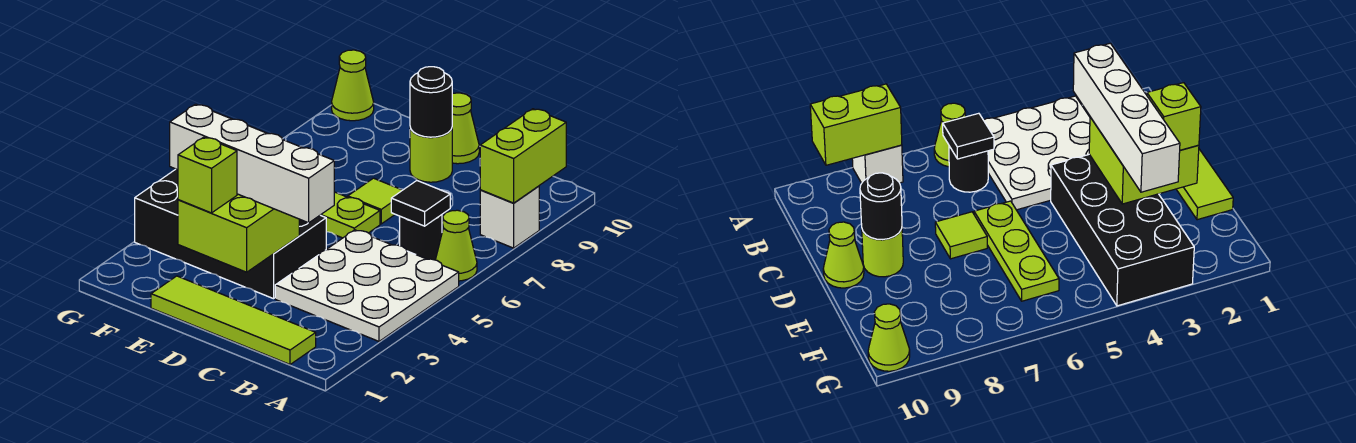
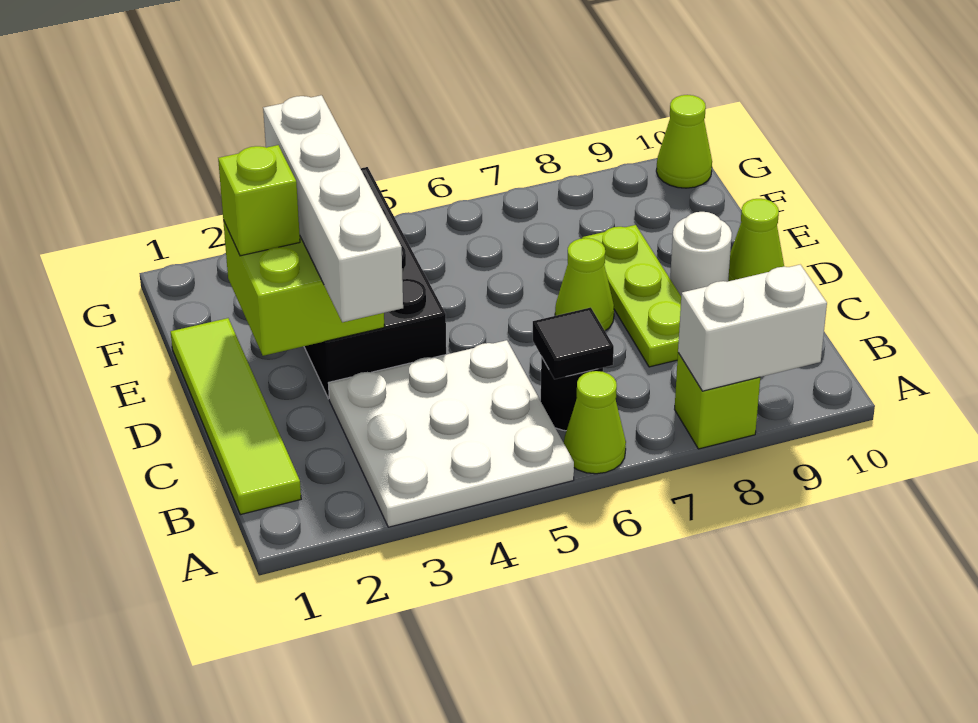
white 1x1 brick [480,186,539,248] -> lime 1x1 brick [675,353,760,449]
lime 1x2 brick [480,109,566,203] -> white 1x2 brick [678,265,827,391]
lime 1x3 plate [321,192,380,238] -> lime 1x3 plate moved to [582,225,681,367]
lime 1x1 tile [348,178,402,224] -> lime 1x1 cone [555,238,614,331]
lime 1x1 round brick [410,128,452,182] -> white 1x1 round brick [670,212,732,295]
black 1x1 round brick [410,67,452,137] -> none

